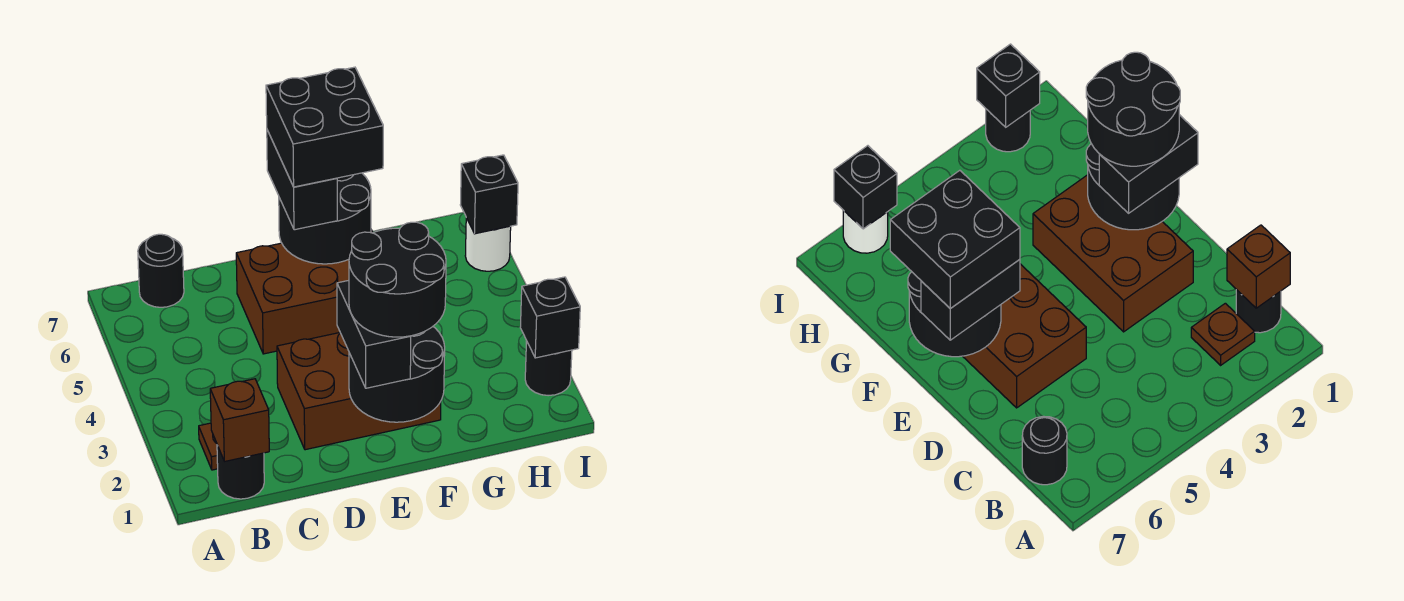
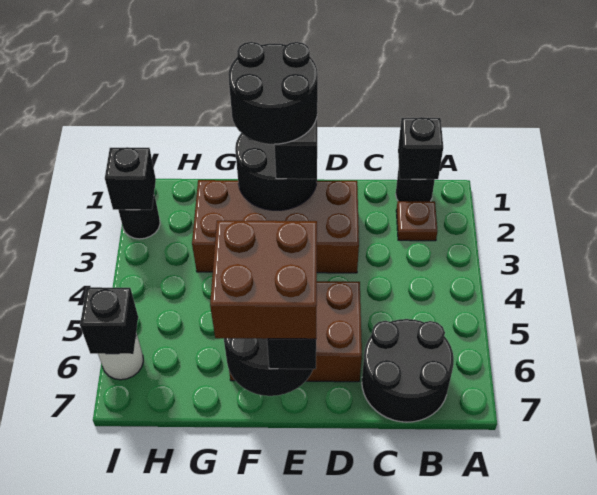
brown 1x1 brick [210,379,269,461] -> black 1x1 brick [398,117,443,179]
black 1x1 round brick [138,234,184,307] -> black 2x2 round brick [362,319,454,422]
brown 2x3 brick [277,333,441,450] -> brown 2x4 brick [192,180,359,273]
black 2x2 brick [266,67,383,187] -> brown 2x2 brick [210,221,317,339]

